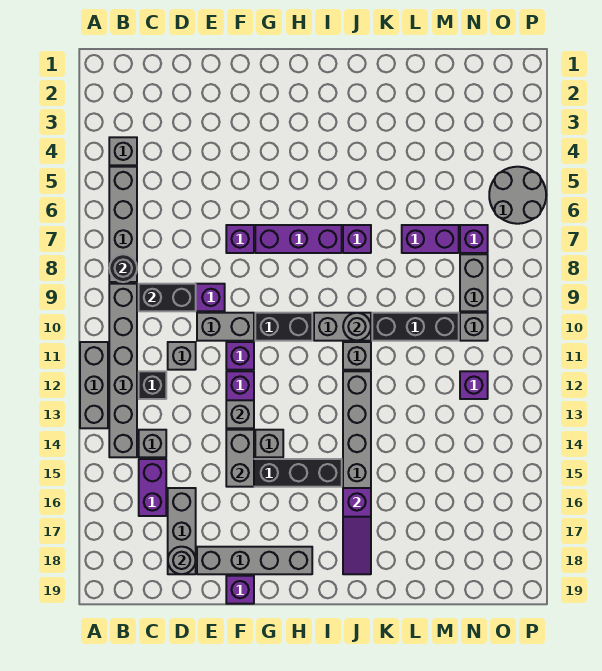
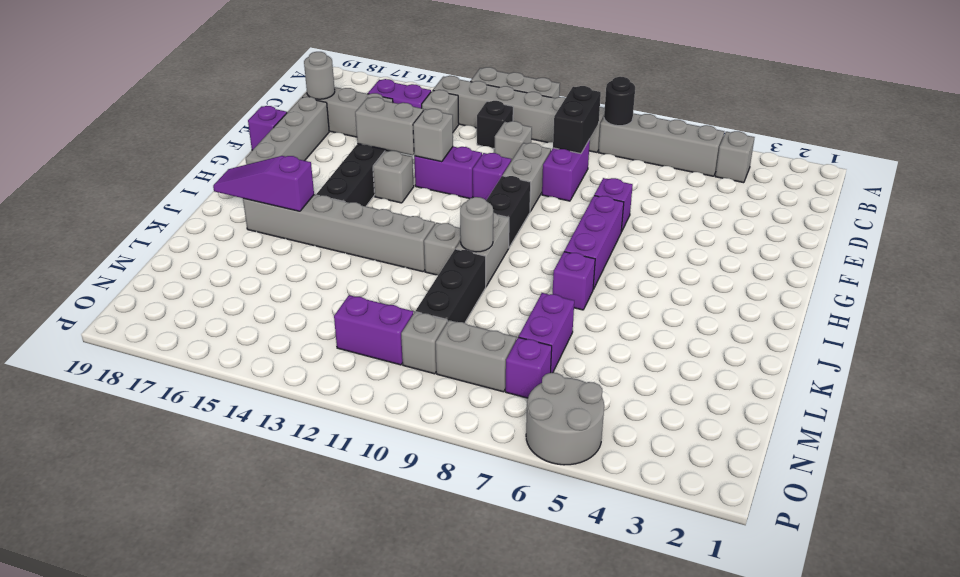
purple 1x1 brick [460,371,488,399] -> purple 1x2 brick [334,295,413,365]

